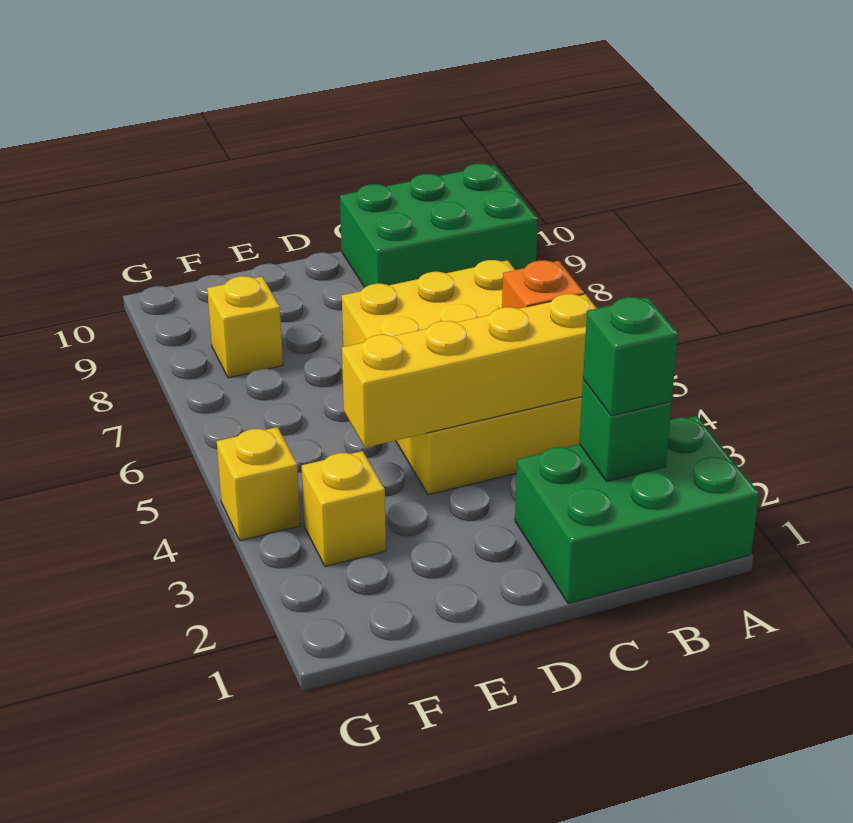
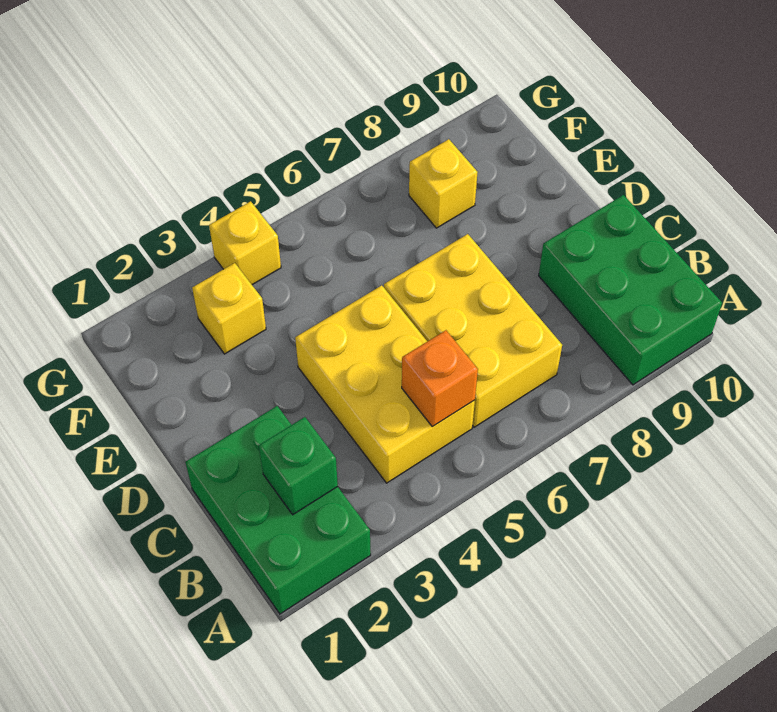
green 1x1 brick [583,297,678,416] -> none
yellow 1x4 brick [342,294,597,448] -> none

